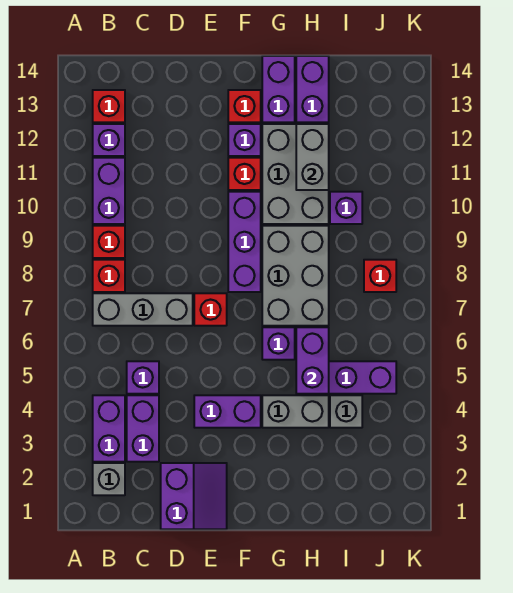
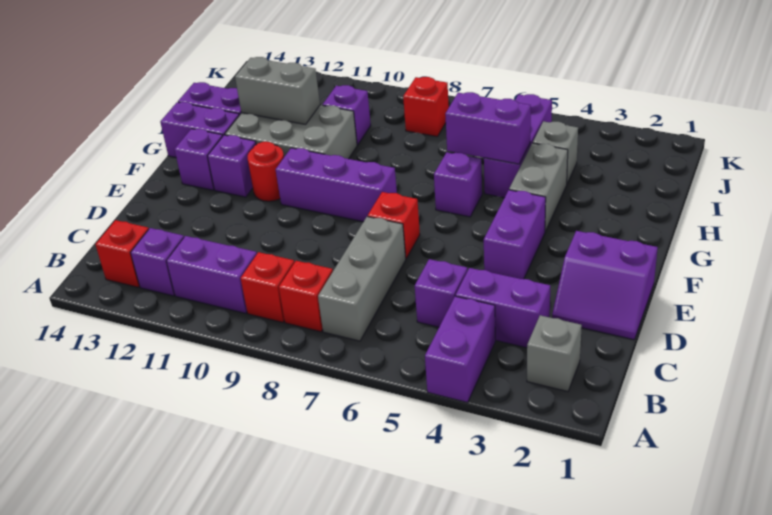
purple 1x2 brick [93,395,125,462] -> purple 1x2 brick turned to [425,296,495,402]
purple 2x2 slope [161,463,227,529] -> purple 2x2 slope turned to [552,231,658,340]
red 1x1 brick [228,158,261,190] -> red 1x1 round brick [248,142,284,201]
red 1x1 brick [228,90,261,122] -> purple 1x1 brick [174,129,223,190]
grey 2x3 brick [262,226,329,326] -> none

